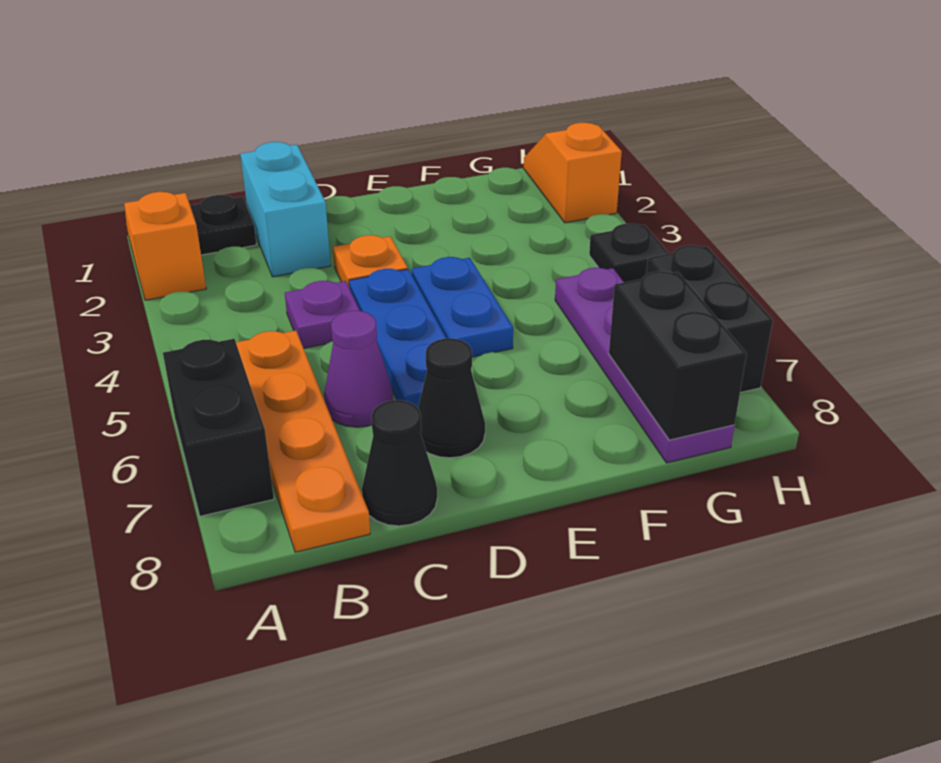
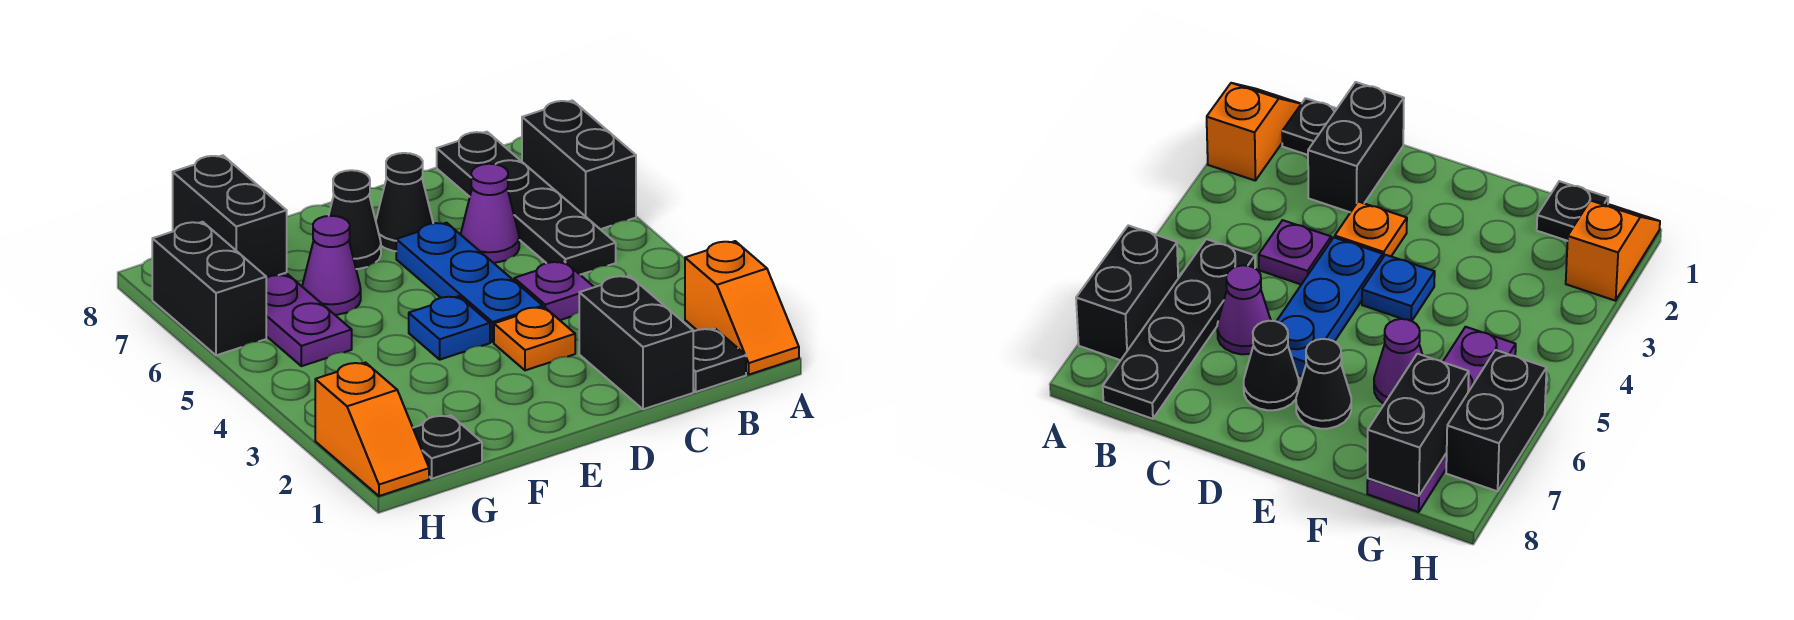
orange 1x4 plate [236,331,370,552] -> black 1x4 plate [437,132,616,275]
cyan 1x2 brick [240,142,331,277] -> black 1x2 brick [579,276,693,409]
black 1x1 cone [362,400,437,526] -> black 1x1 cone moved to [329,170,381,269]
blue 1x2 plate [412,257,513,357] -> blue 1x1 plate [409,296,490,360]
none -> purple 1x1 cone [302,216,361,315]
black 1x1 plate [589,224,669,282] -> black 1x1 plate moved to [413,415,482,479]

